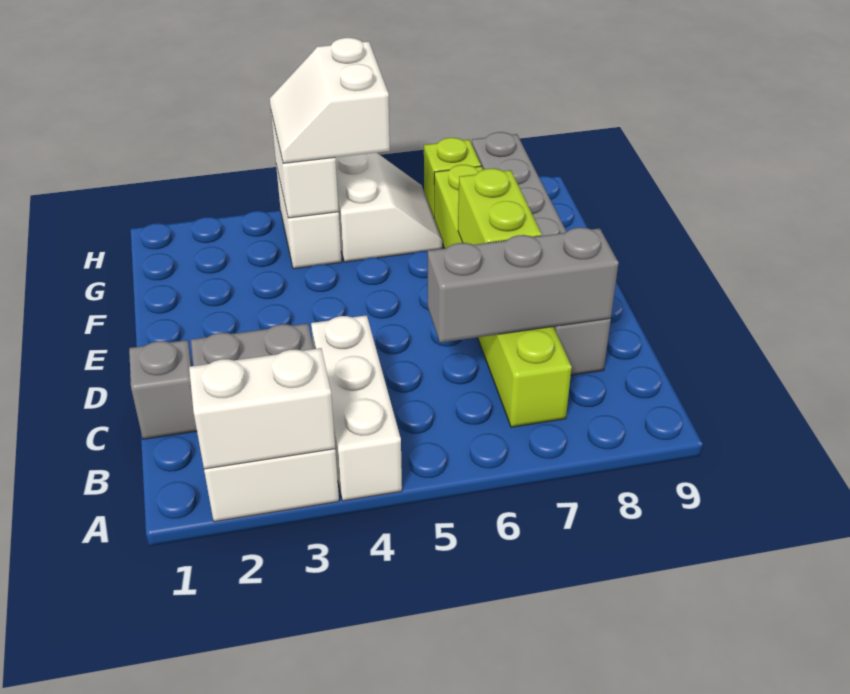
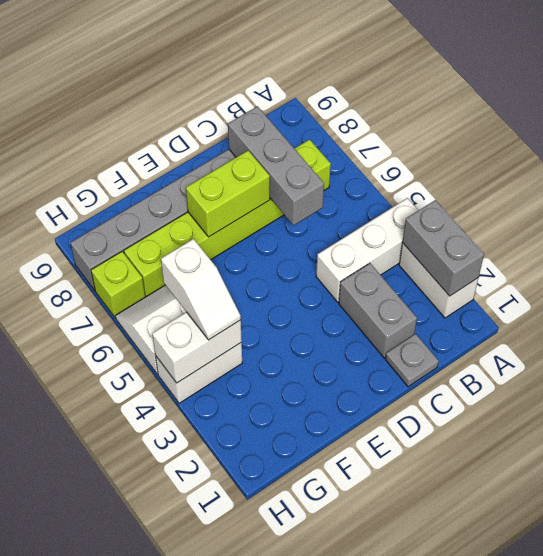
white 1x2 brick [189,348,335,469] -> grey 1x2 brick [402,200,484,296]
grey 1x1 brick [129,340,197,439] -> grey 1x1 plate [385,334,439,387]
white 2x2 slope [270,38,390,163] -> white 1x2 slope [161,239,241,340]

